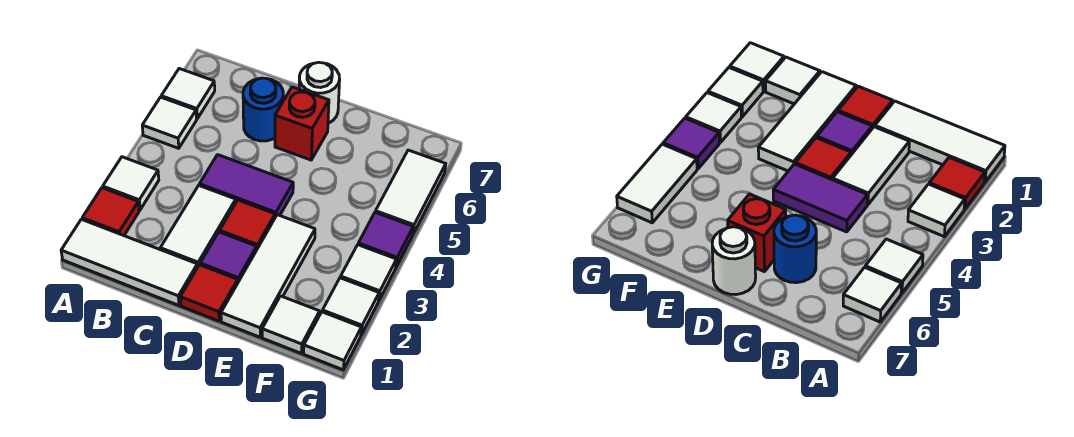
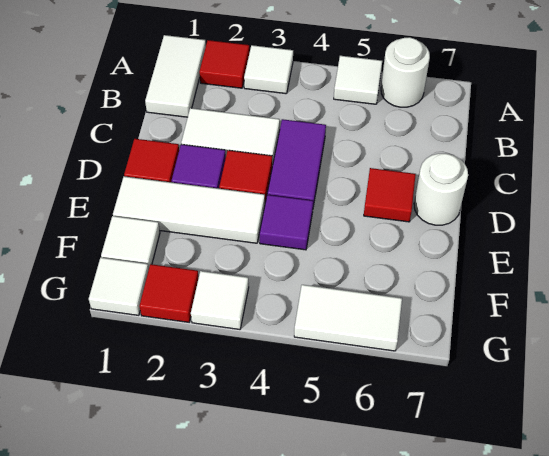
white 1x3 tile [61,219,198,305] -> white 1x2 tile [145,35,206,117]
white 1x1 tile [161,69,215,119] -> white 1x1 round brick [381,37,430,107]
blue 1x1 round brick [243,78,284,141] -> none
red 1x1 brick [275,87,329,160] -> red 1x1 tile [364,168,416,222]
white 1x1 tile [322,278,379,335] -> red 1x1 tile [139,264,199,322]
purple 1x1 tile [358,212,413,267] -> purple 1x1 tile moved to [259,195,313,250]

